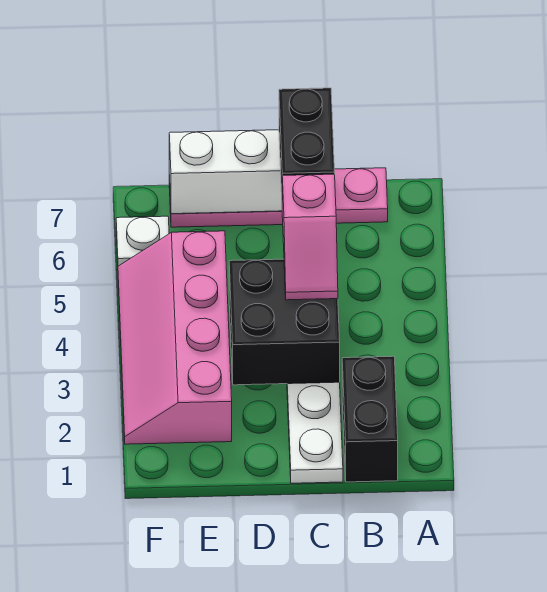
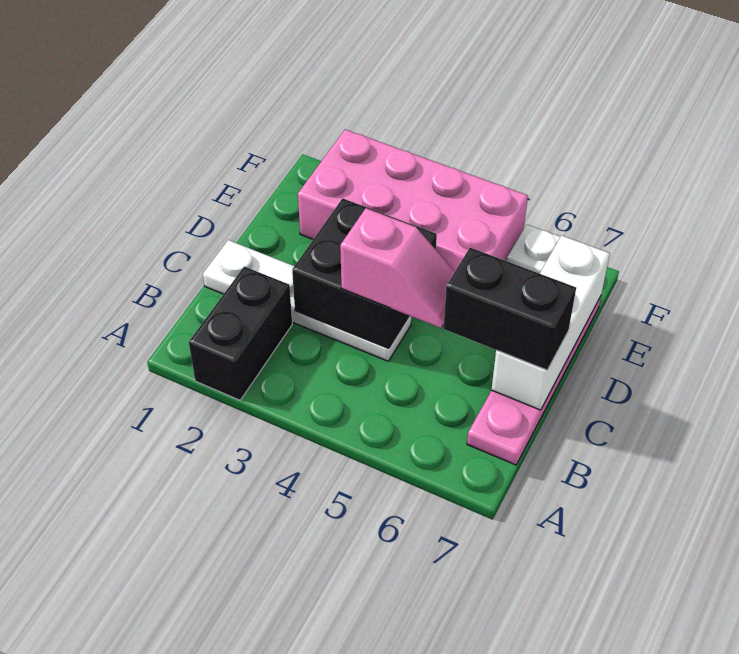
black 1x2 brick [342,356,398,482] -> black 1x2 brick turned to [189,267,292,400]
pink 1x2 slope [282,174,338,300] -> pink 1x2 slope turned to [340,208,455,328]
pink 2x4 slope [118,231,232,444] -> pink 2x4 brick [298,129,528,271]

